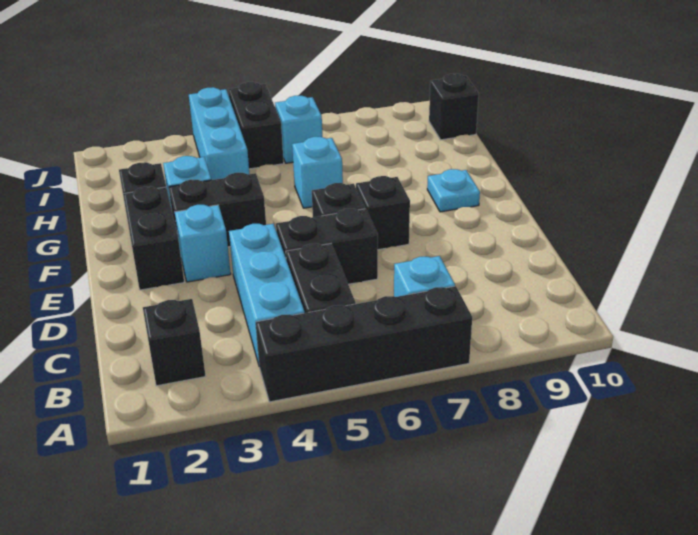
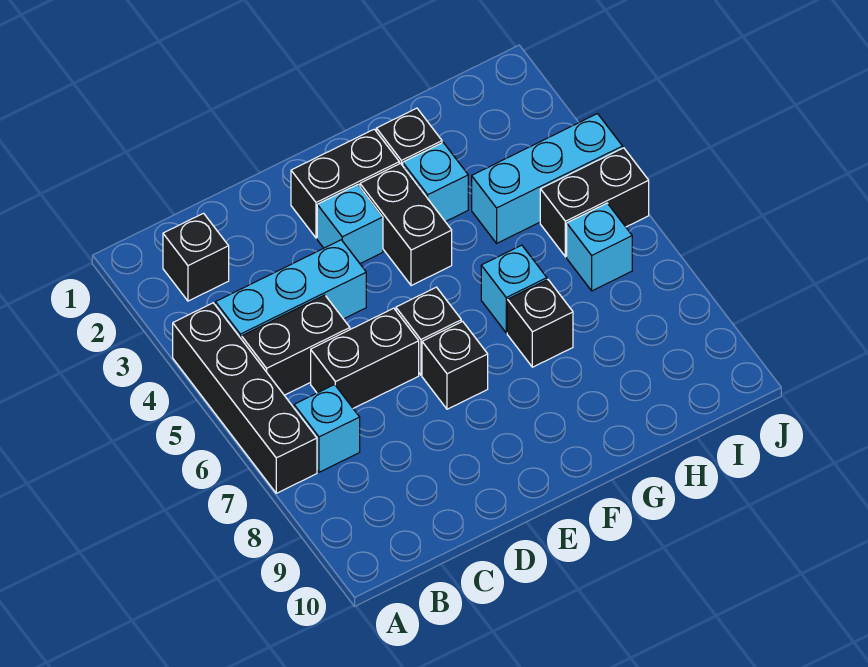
black 1x2 brick [276,209,378,284] -> black 1x2 brick turned to [311,308,419,408]
cyan 1x1 plate [427,169,480,212] -> none
black 1x1 brick [429,74,479,140] -> black 1x1 brick moved to [507,280,573,367]

